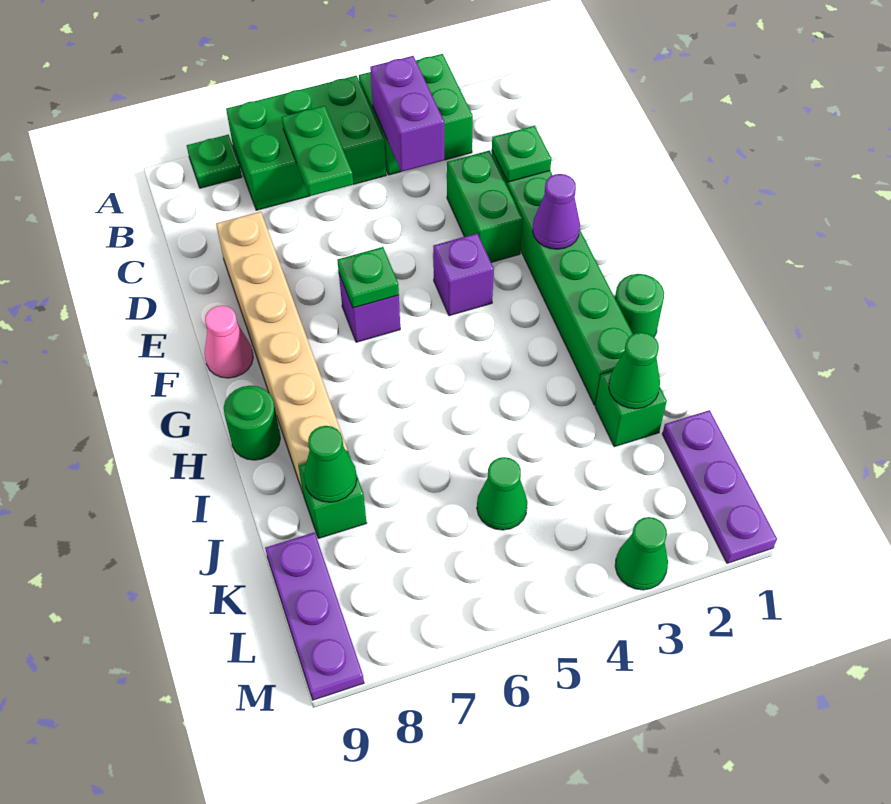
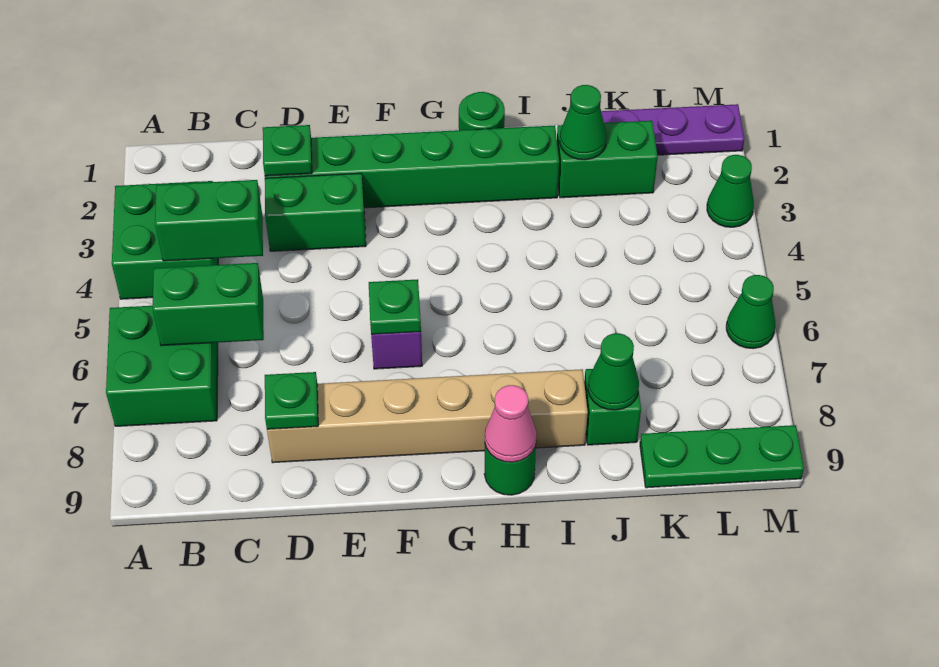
green 2x3 brick [226,76,386,210] -> green 2x2 brick [106,306,218,426]
green 1x1 plate [187,135,242,188] -> green 1x1 plate moved to [265,372,318,429]
purple 1x2 brick [370,56,444,172] -> green 1x2 brick [155,180,263,261]
green 1x2 plate [282,106,353,196] -> green 1x2 brick [153,263,264,346]
purple 1x1 cone [533,174,580,249] -> none
purple 1x1 brick [433,233,494,316] -> none
pink 1x1 cone [205,306,253,378] -> pink 1x1 cone moved to [485,385,537,462]
green 1x1 brick [595,372,667,447] -> green 1x2 brick [557,121,658,198]
green 1x1 cone [477,457,527,530] -> green 1x1 cone moved to [726,275,775,349]
purple 1x3 plate [265,532,364,700] -> green 1x3 plate [640,425,804,488]

